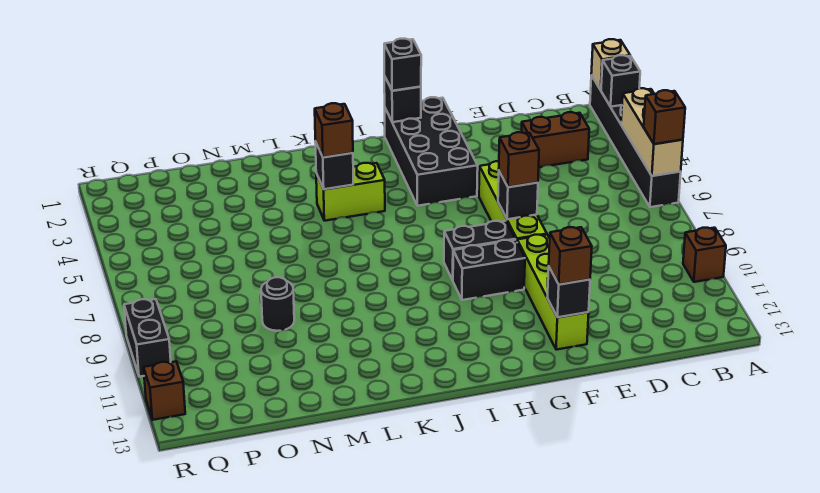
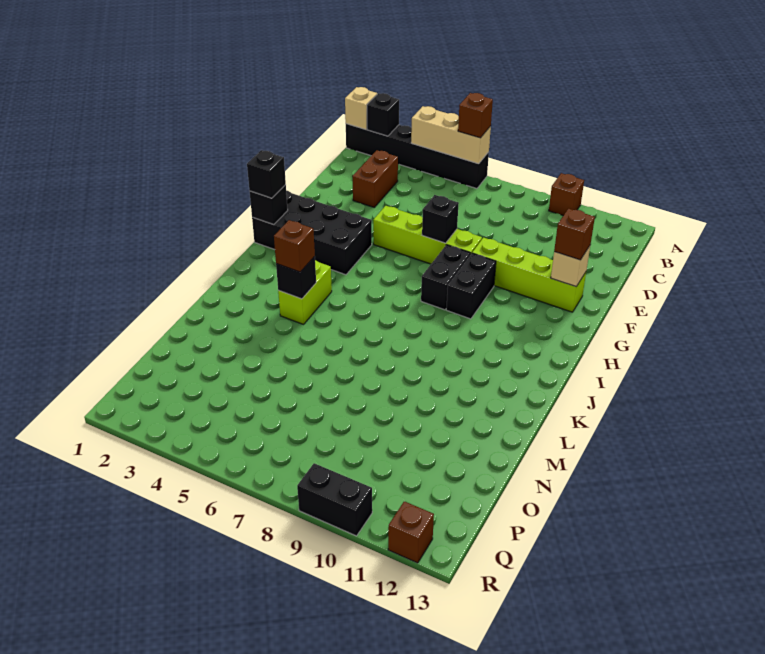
brown 1x1 brick [499,132,539,187] -> none
black 1x1 brick [547,267,590,317] -> tan 1x1 brick [551,246,590,286]
black 1x1 round brick [261,277,294,331] -> none

